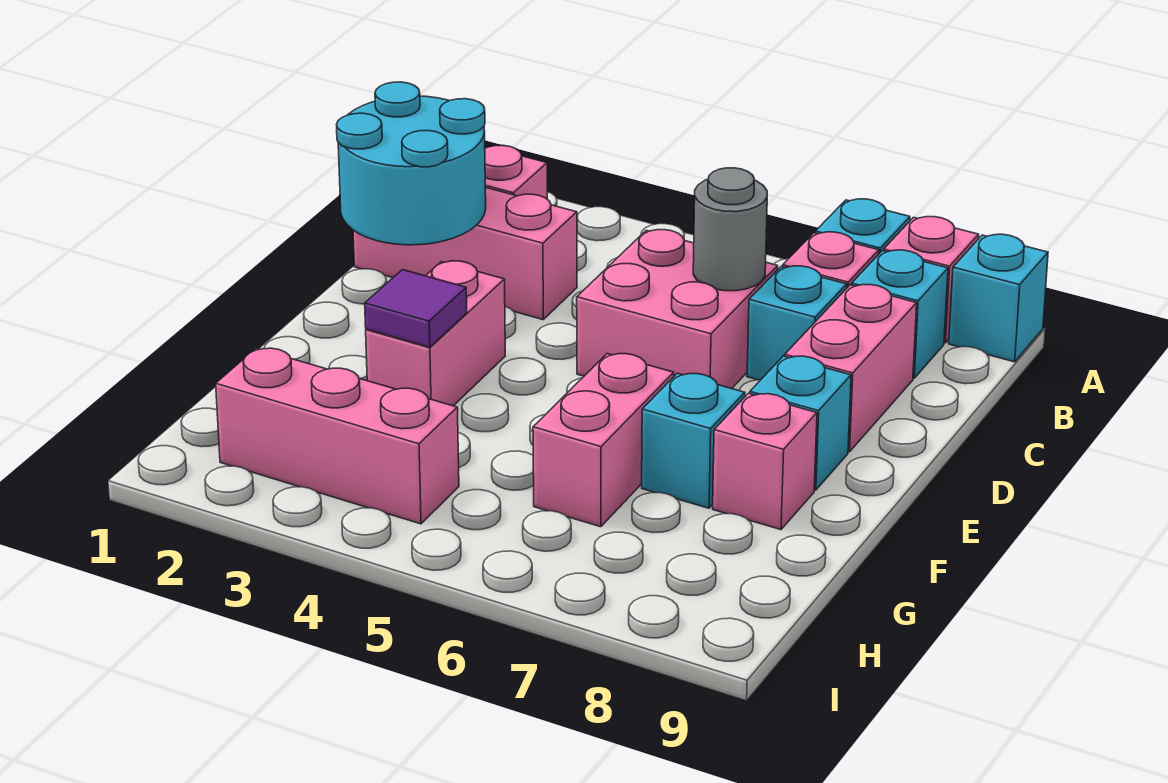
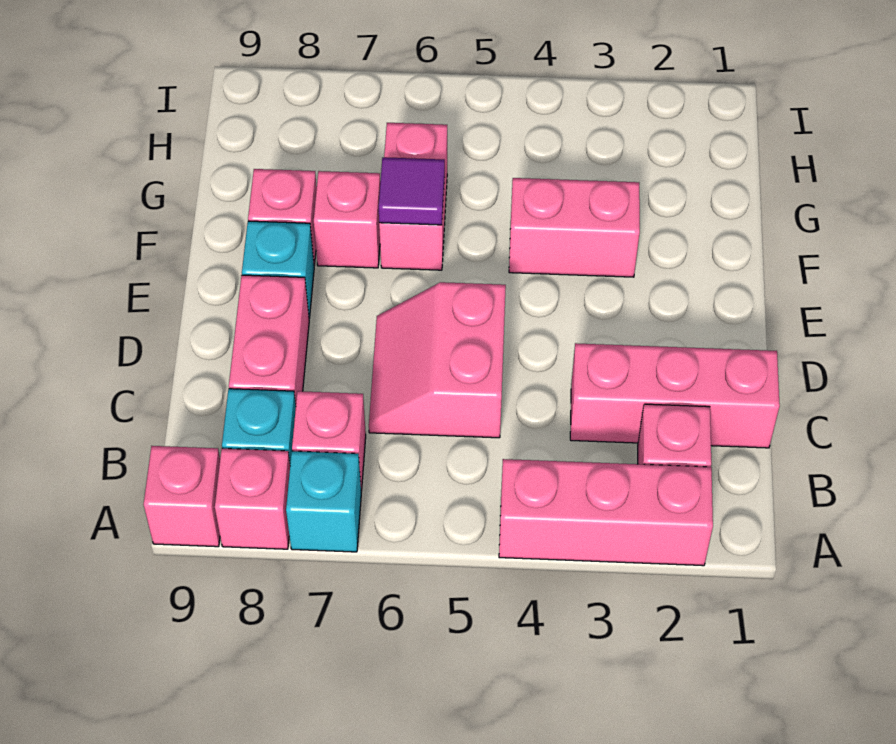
cyan 1x1 brick [949,234,1048,362] -> pink 1x1 brick [144,446,220,547]
cyan 2x2 round brick [337,82,486,245] -> none
pink 2x2 brick [577,230,778,389] -> pink 2x2 slope [369,282,506,438]
grey 1x1 round brick [693,168,767,291] -> none
cyan 1x1 brick [747,266,847,380] -> none
pink 1x2 brick [366,261,505,406] -> pink 1x2 brick turned to [509,178,640,277]
purple 1x1 tile [365,270,467,347] -> purple 1x1 tile moved to [379,157,445,225]
cyan 1x1 brick [642,373,745,508] -> pink 1x1 brick [314,171,380,268]
pink 1x3 brick [216,348,459,524] -> pink 1x3 brick moved to [499,459,713,566]

